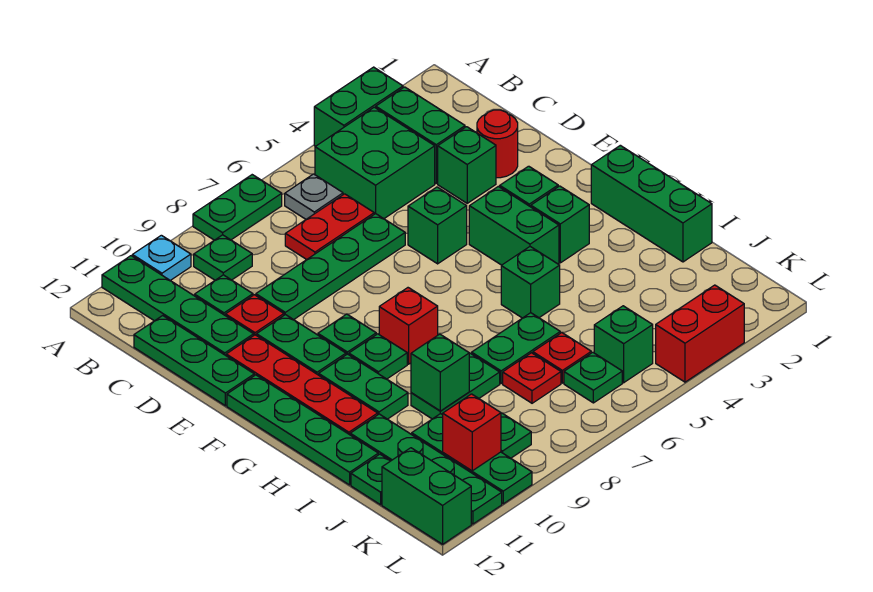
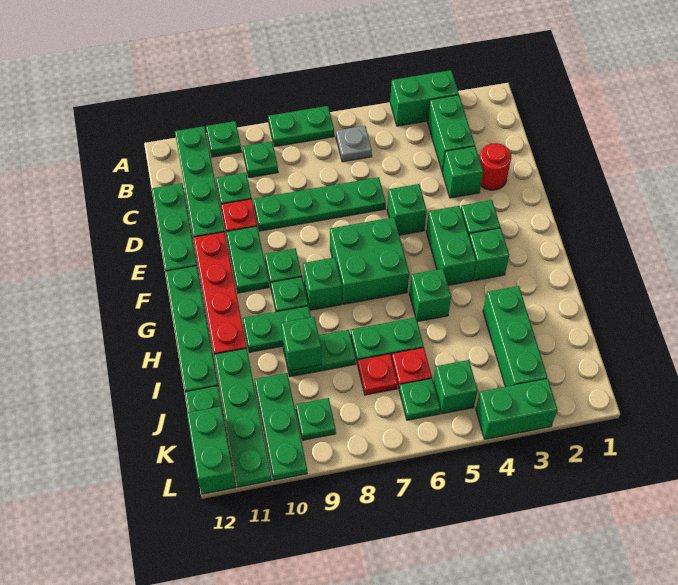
cyan 1x1 plate [132,235,191,280] -> green 1x1 plate [206,121,241,157]
green 2x2 brick [315,107,435,219] -> green 2x2 brick moved to [330,217,409,304]
red 1x2 plate [285,194,374,260] -> none
green 1x3 brick [591,145,712,262] -> green 1x3 brick moved to [483,286,547,387]
red 1x1 brick [379,288,438,364] -> green 1x1 brick [303,257,342,310]
green 1x2 plate [319,354,408,419] -> green 1x2 plate turned to [243,306,311,352]
red 1x1 brick [443,394,501,471] -> none
red 1x2 brick [656,285,744,382] -> green 1x2 brick [476,379,558,439]

